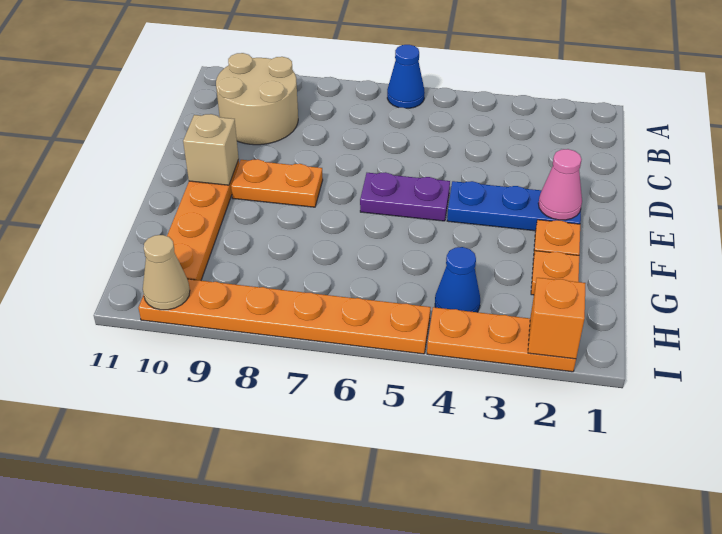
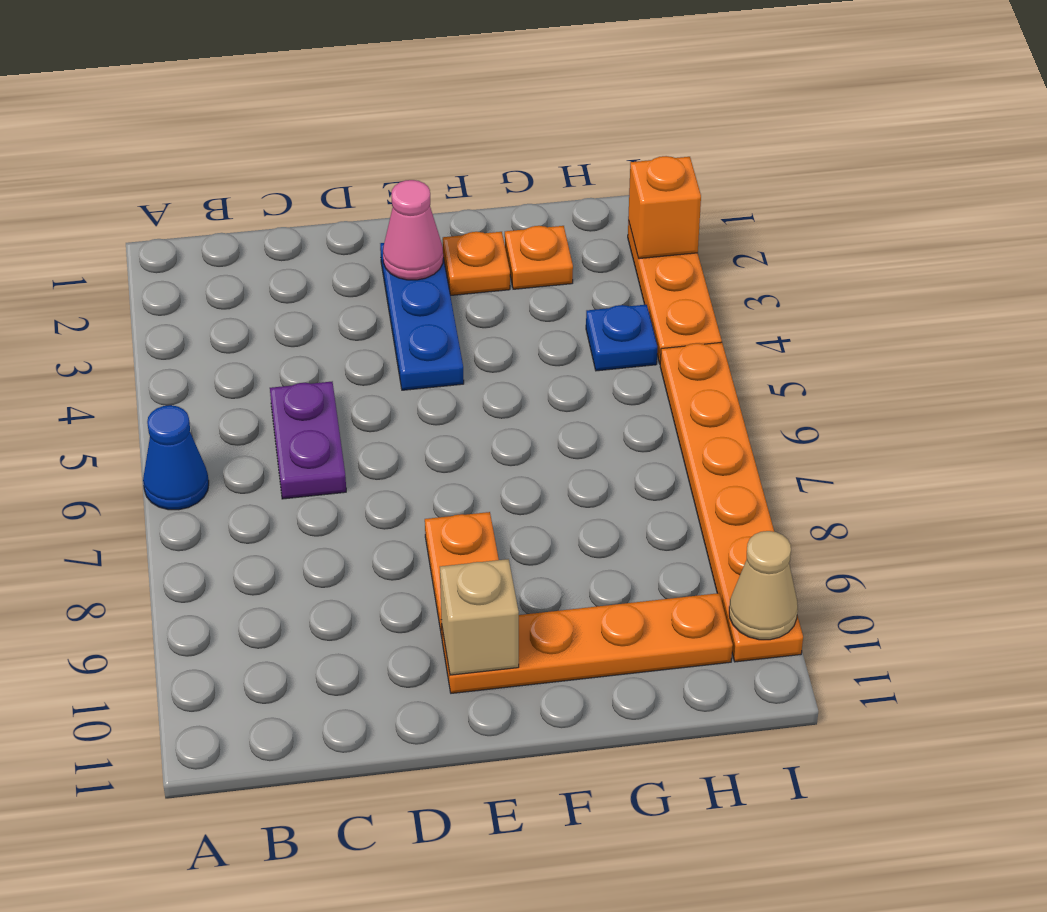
tan 2x2 round brick [216,53,298,145] -> none
purple 1x2 plate [360,172,450,221] -> purple 1x2 plate moved to [270,382,346,499]
blue 1x1 cone [435,247,480,312] -> blue 1x1 plate [586,305,657,371]

